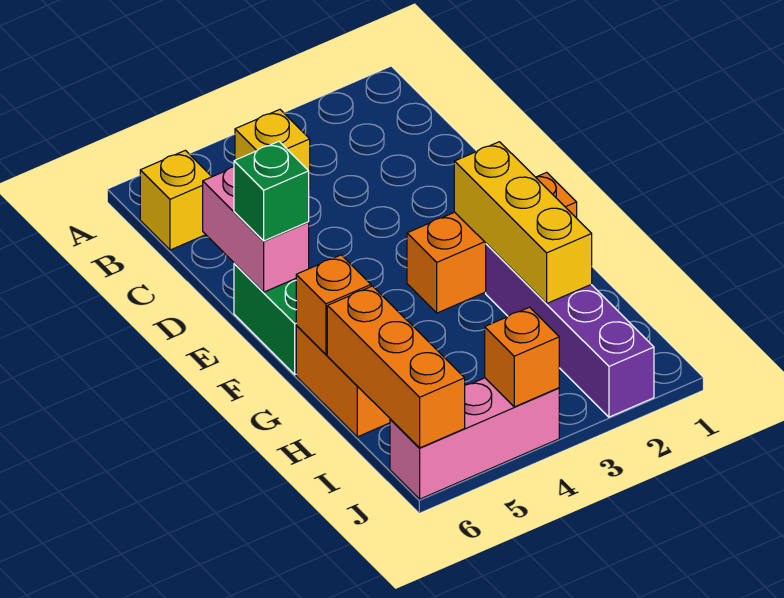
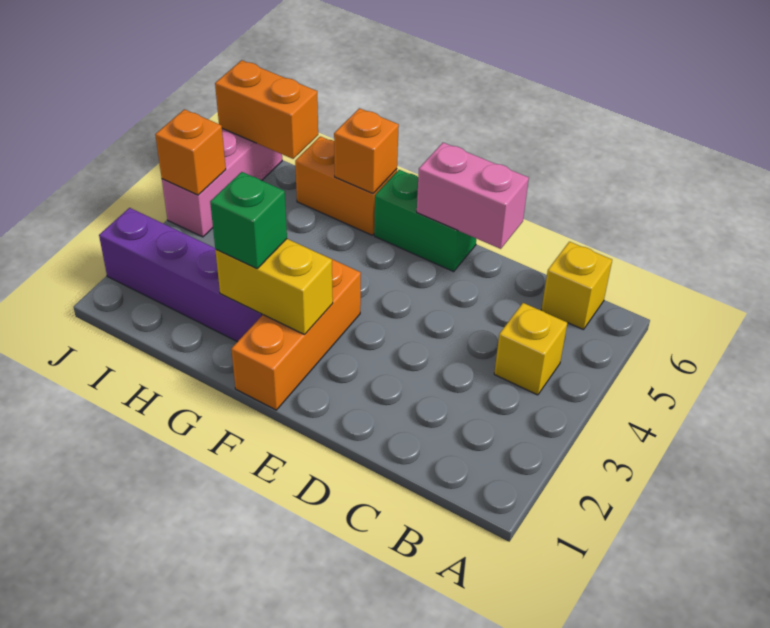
green 1x1 brick [234,141,309,241] -> green 1x1 brick moved to [210,172,287,268]
yellow 1x3 brick [454,142,592,303] -> yellow 1x2 brick [215,239,333,335]
orange 1x3 brick [327,286,465,448] -> orange 1x2 brick [215,60,318,159]

